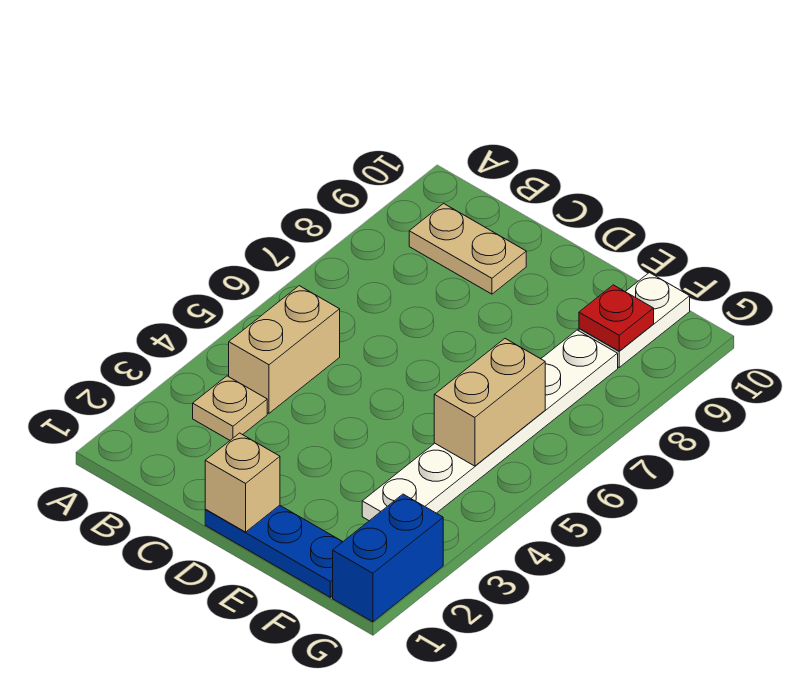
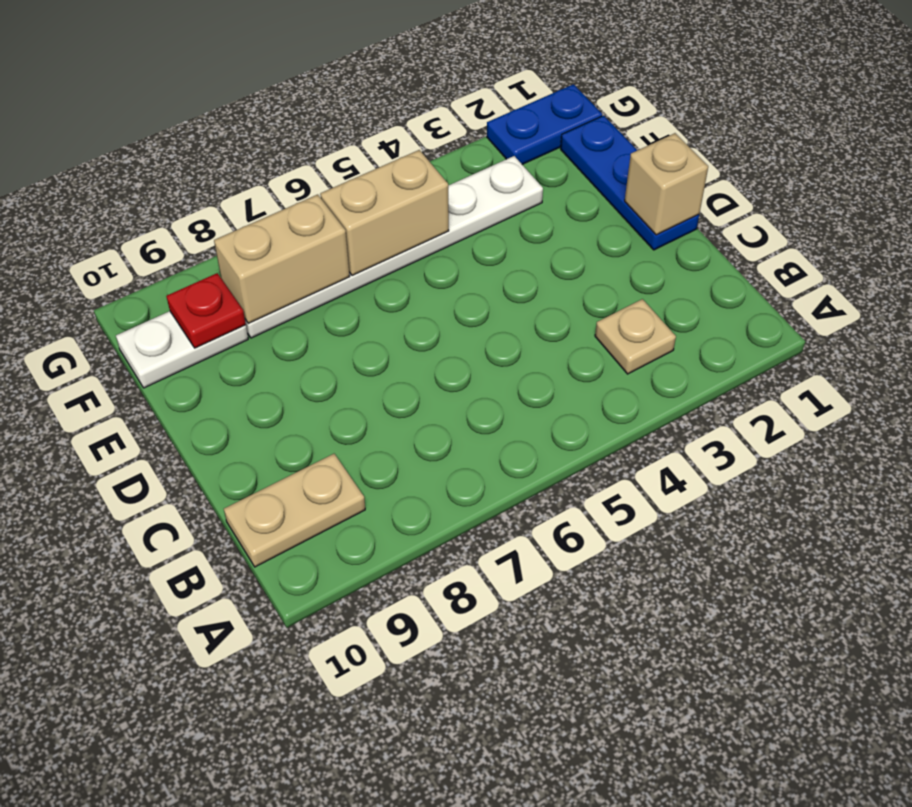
tan 1x2 brick [229,286,340,413] -> tan 1x2 brick moved to [214,195,350,323]
tan 1x2 plate [409,204,526,294] -> tan 1x2 plate turned to [224,454,365,567]
blue 1x2 brick [333,494,443,622] -> blue 1x2 plate [487,84,602,164]

